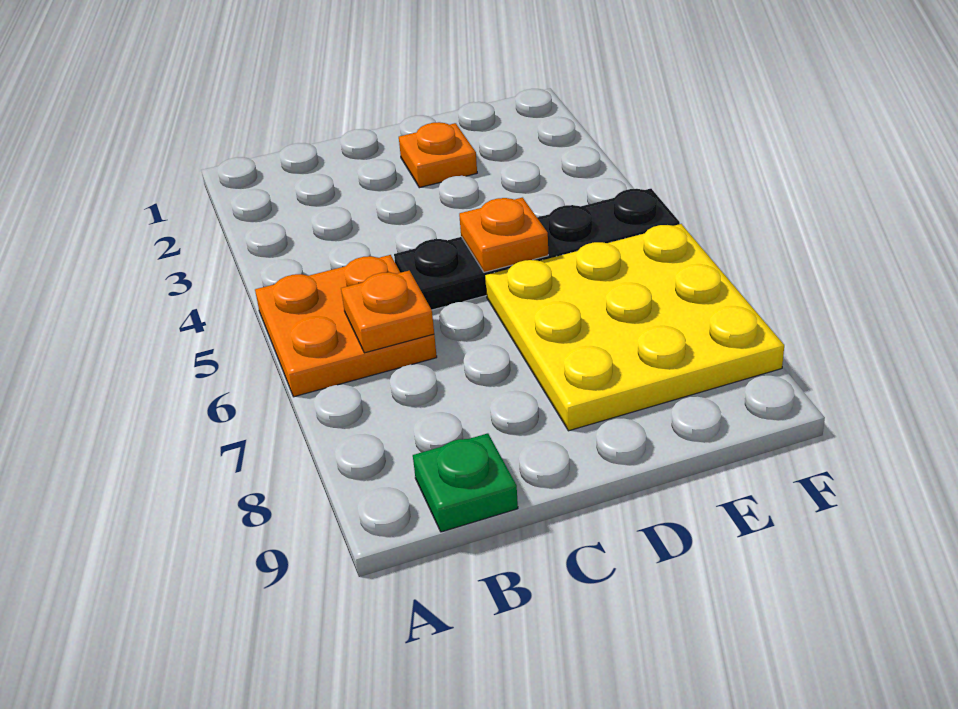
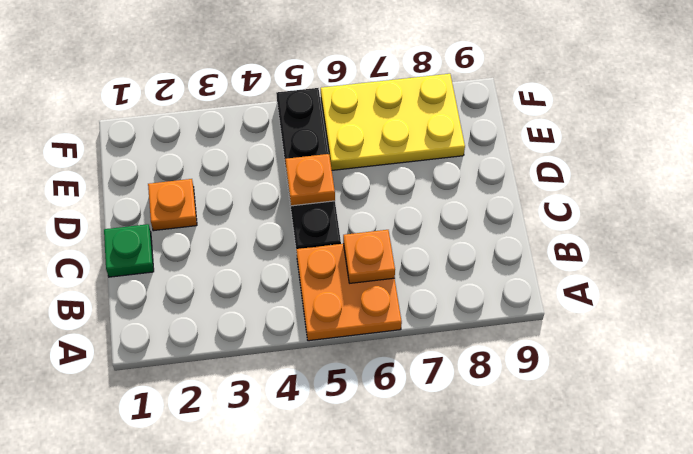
green 1x1 plate [413,433,518,532] -> green 1x1 plate moved to [104,224,154,277]
yellow 3x3 plate [485,224,784,431] -> yellow 2x3 plate [321,74,465,170]

